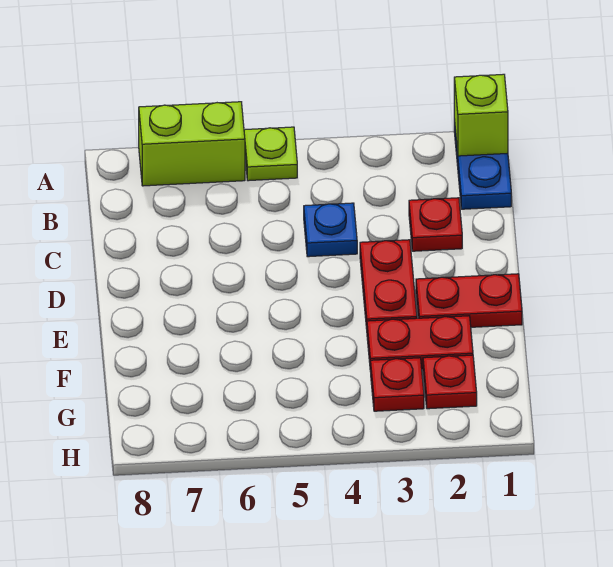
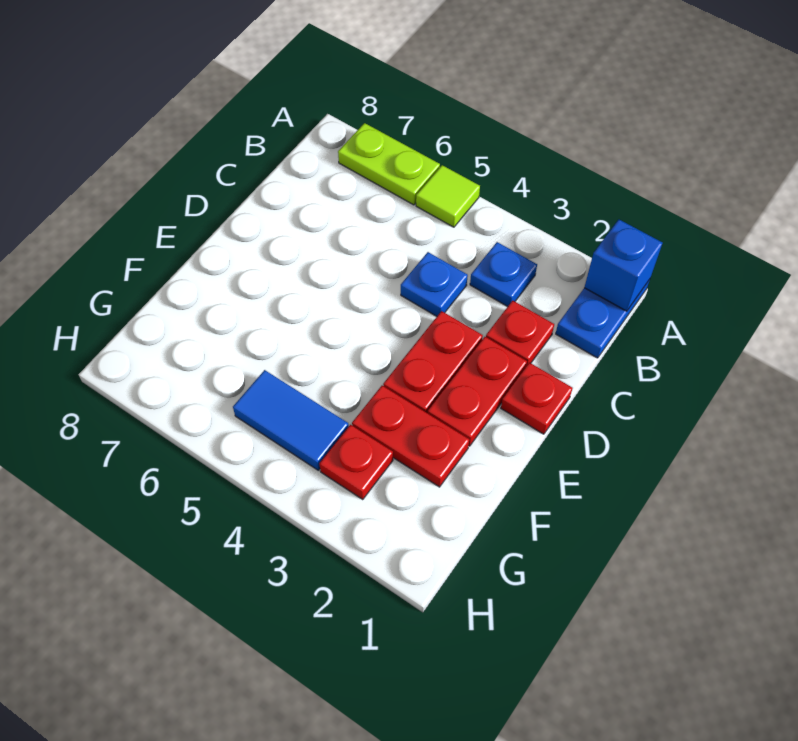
lime 1x1 brick [454,74,508,156] -> blue 1x1 brick [584,219,662,311]
lime 1x1 plate [244,127,297,181] -> lime 1x1 tile [416,165,480,227]
lime 1x2 brick [139,102,245,186] -> lime 1x2 plate [338,123,440,205]
none -> blue 1x1 plate [470,242,537,307]
red 1x2 plate [416,274,522,327] -> red 1x2 plate turned to [428,337,527,446]
red 1x1 plate [423,355,477,409] -> red 1x1 plate moved to [501,363,572,434]
none -> blue 1x2 tile [233,370,349,470]

